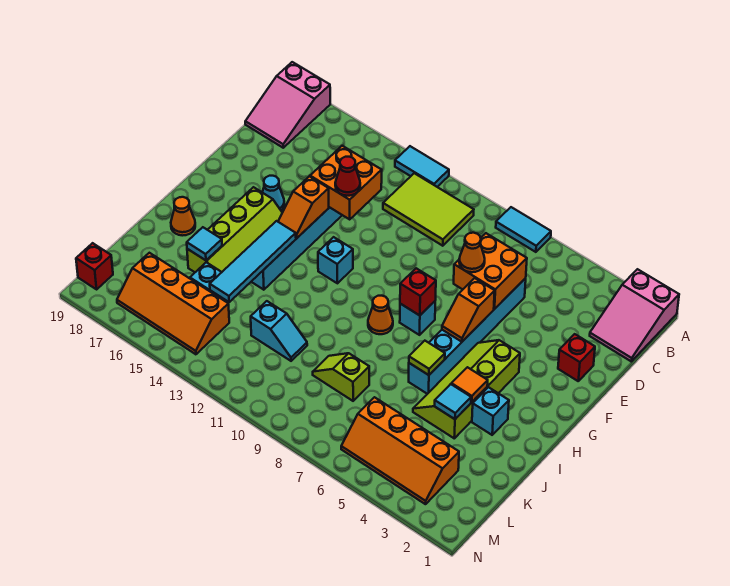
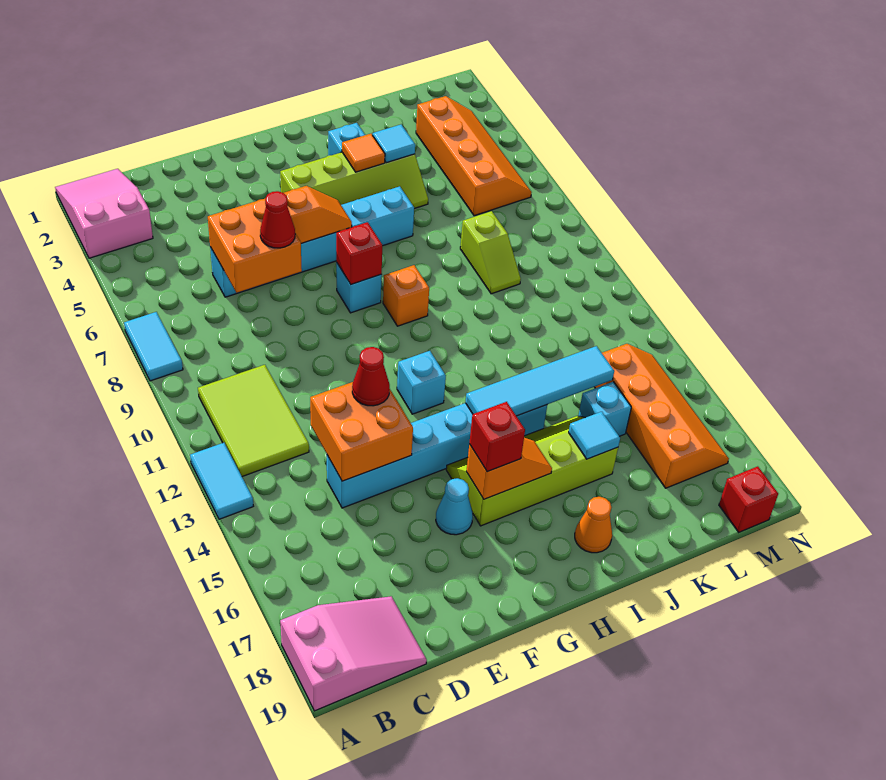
pink 2x3 slope [590,269,679,361] -> pink 2x3 slope turned to [55,169,153,258]
red 1x1 brick [558,334,595,381] -> red 1x1 brick moved to [469,402,525,472]
orange 1x1 cone [459,233,485,272] -> red 1x1 cone [260,191,295,248]
orange 1x2 slope [278,176,329,238] -> orange 1x2 slope moved to [466,438,552,499]
orange 1x1 cone [368,296,393,334] -> orange 1x1 brick [383,265,429,326]
lime 1x1 tile [409,341,445,375] -> none
cyan 1x2 slope [251,301,307,361] -> none

